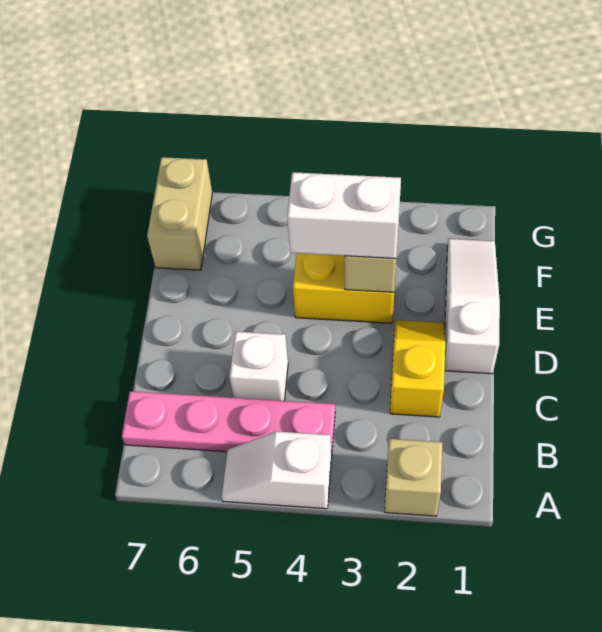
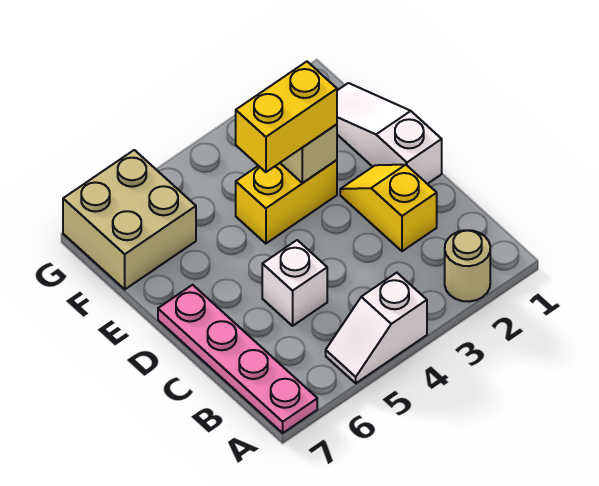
tan 1x1 brick [385,439,442,516] -> tan 1x1 round brick [445,230,490,302]
pink 1x4 plate [122,391,335,458] -> pink 1x4 plate turned to [158,285,317,433]
white 1x2 brick [287,172,401,259] -> yellow 1x2 brick [236,62,337,172]
tan 1x2 brick [147,157,212,270] -> tan 2x2 brick [63,150,196,289]

